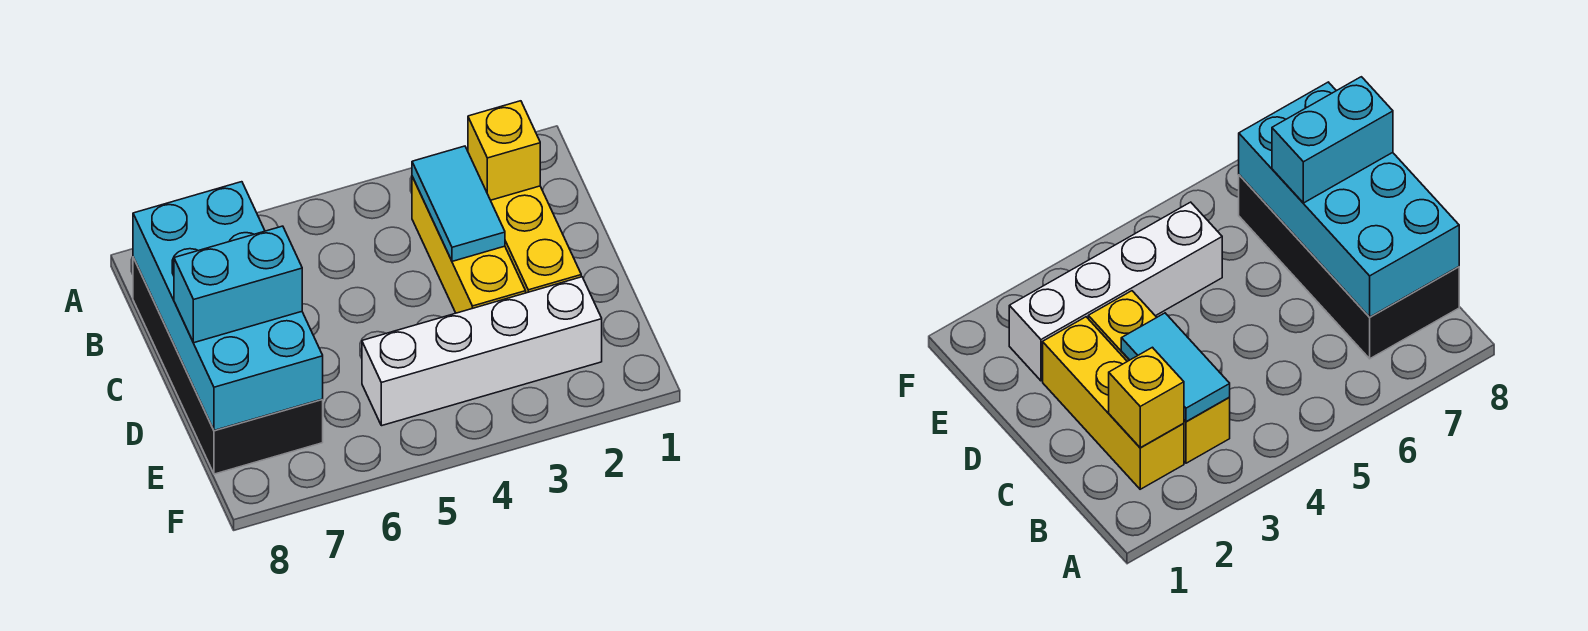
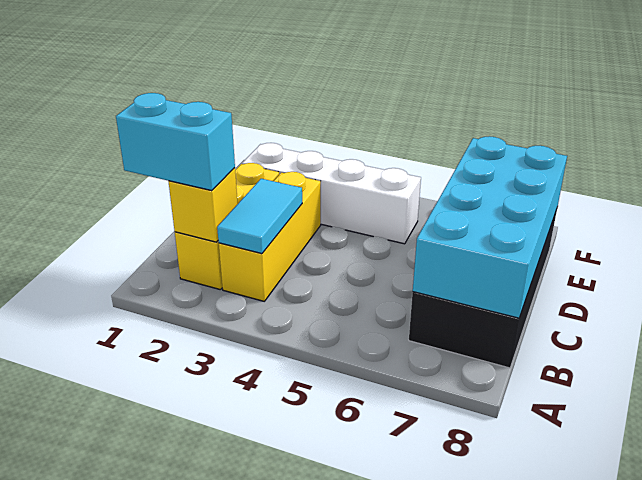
cyan 1x2 brick [174,226,302,343] -> cyan 1x2 brick moved to [116,93,235,191]

